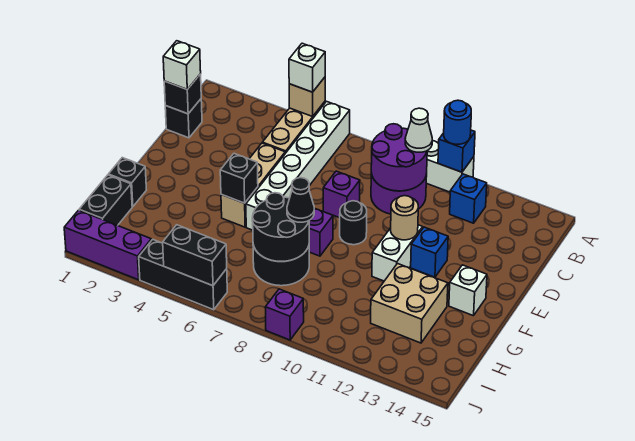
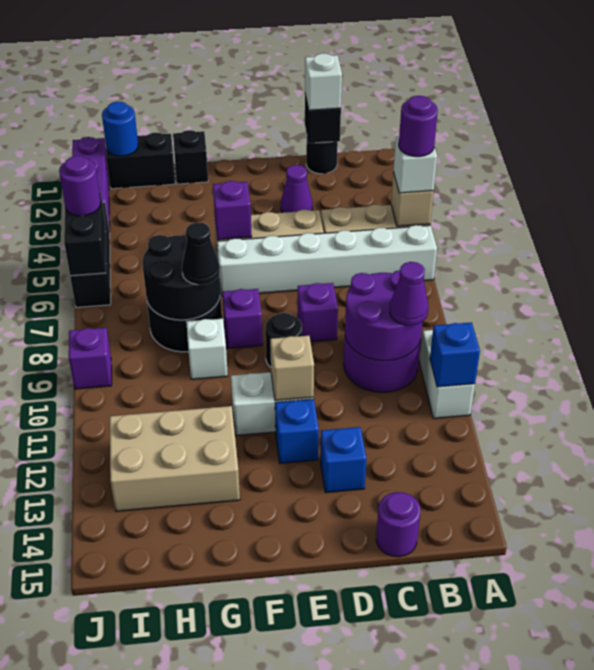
none -> purple 1x1 round brick [399,96,438,157]
blue 1x1 round brick [444,100,471,144] -> blue 1x1 round brick moved to [102,101,138,156]
white 1x1 cone [405,108,432,152] -> purple 1x1 cone [390,262,428,325]
blue 1x1 brick [450,174,487,223] -> blue 1x1 brick moved to [320,427,366,493]
black 1x1 brick [165,99,202,138] -> black 1x1 round brick [306,139,338,174]
none -> purple 1x1 round brick [376,492,420,557]
none -> purple 1x1 cone [281,165,313,213]
tan 1x1 round brick [391,196,418,240] -> tan 1x1 brick [270,336,314,400]
black 1x1 brick [220,154,258,203] -> purple 1x1 brick [213,181,252,240]
white 1x1 brick [449,265,487,316] -> white 1x1 brick moved to [186,319,228,379]
tan 2x2 brick [371,264,448,343] -> tan 2x3 brick [110,406,240,511]
none -> purple 1x1 round brick [59,156,101,216]

